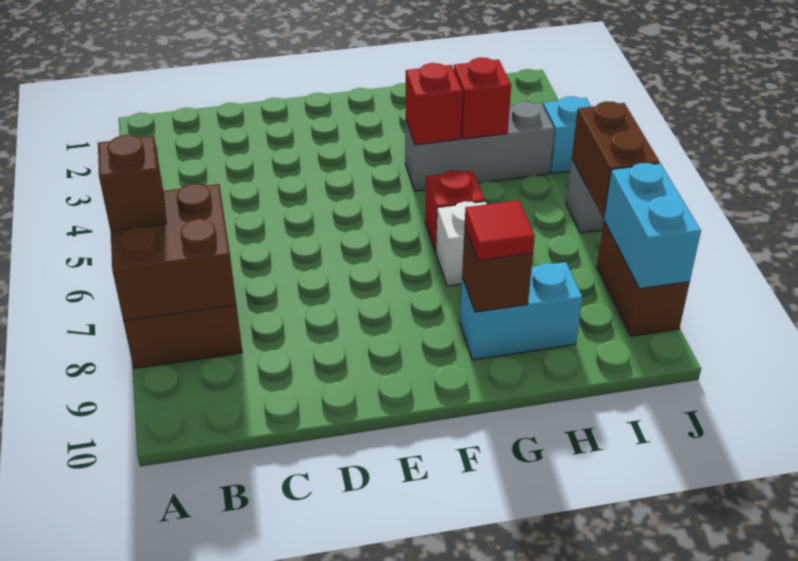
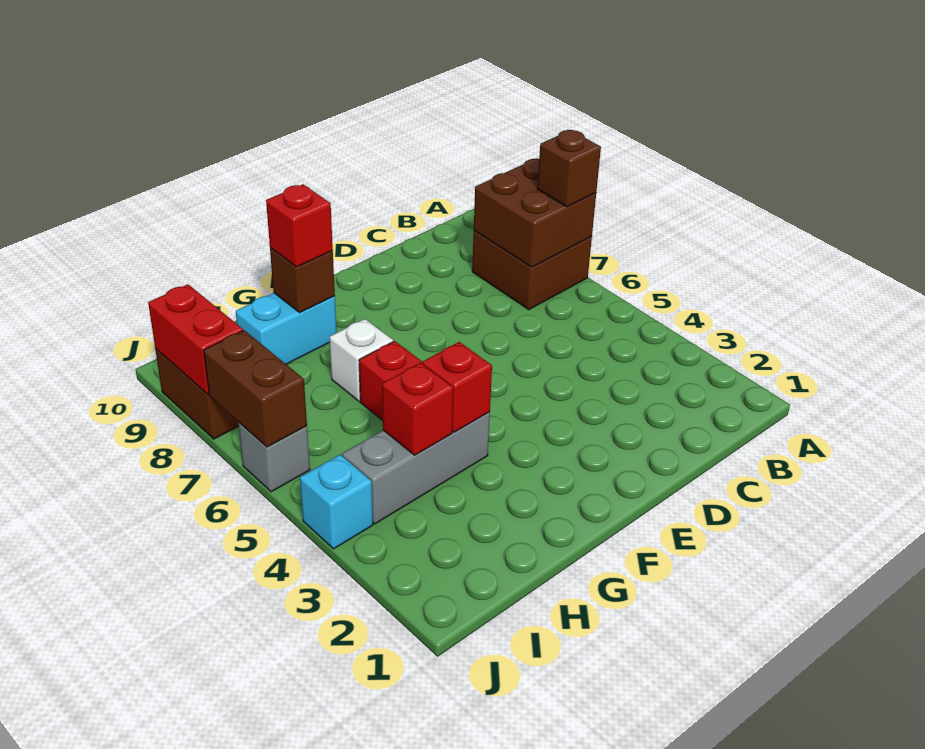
red 1x1 tile [465,200,535,260] -> red 1x1 brick [266,184,333,267]
cyan 1x2 brick [604,163,701,289] -> red 1x2 brick [148,284,243,395]

